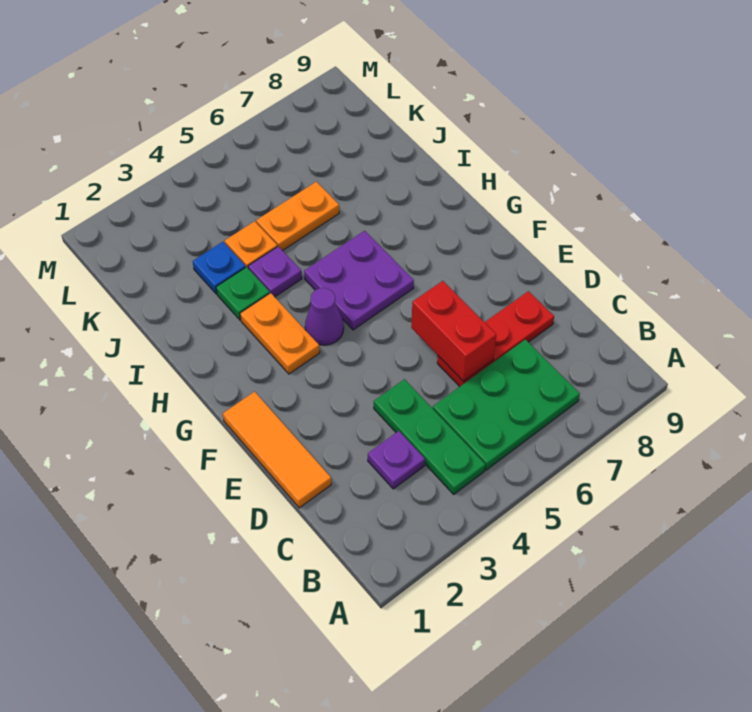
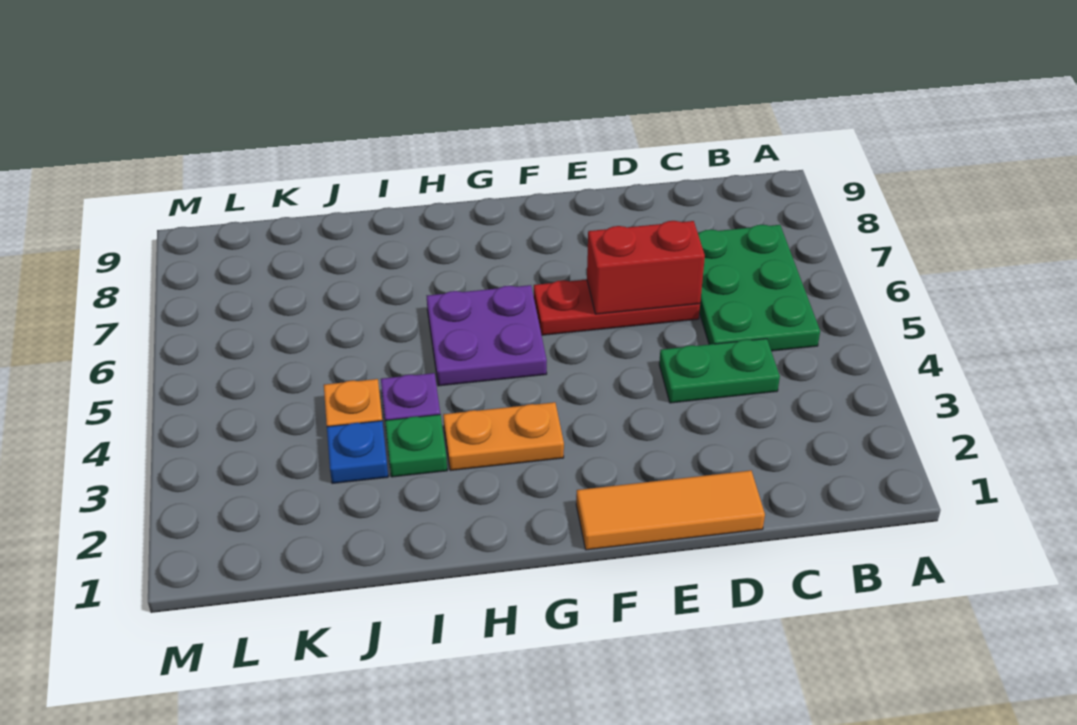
green 1x3 plate [374,379,485,494] -> green 1x2 plate [659,339,780,403]
purple 1x1 plate [368,431,425,489] -> none
red 1x3 plate [437,291,554,387] -> red 1x3 plate turned to [534,280,700,335]
purple 1x1 cone [305,288,344,345] -> none
orange 1x2 plate [256,182,339,250] -> none

